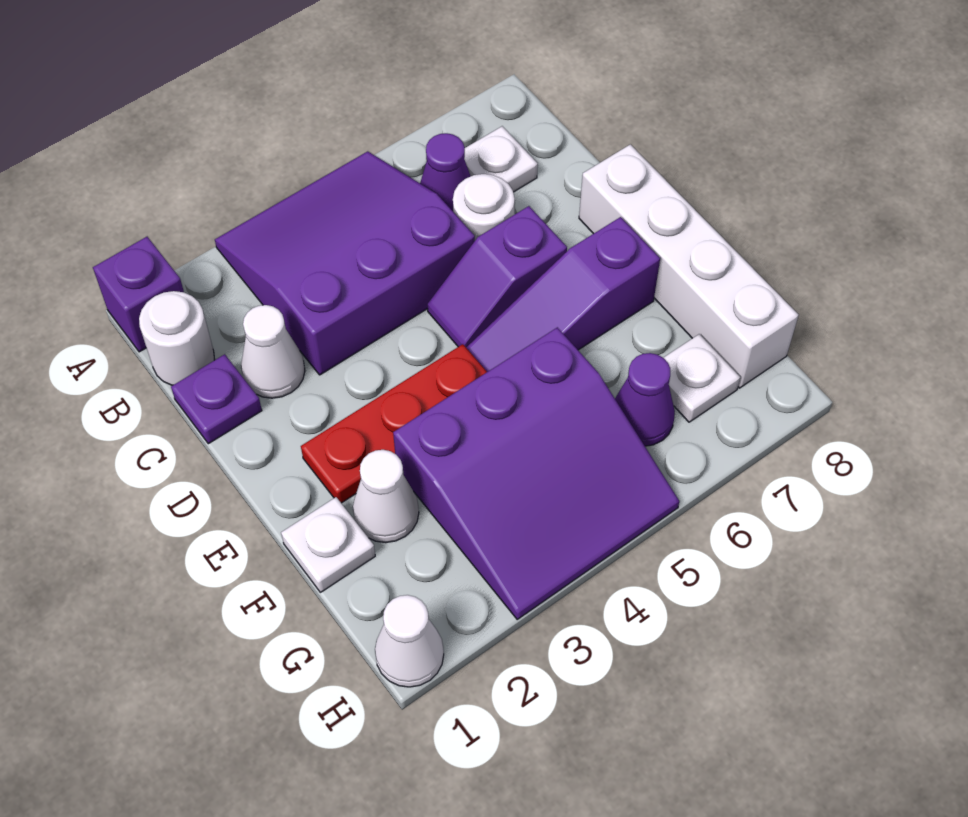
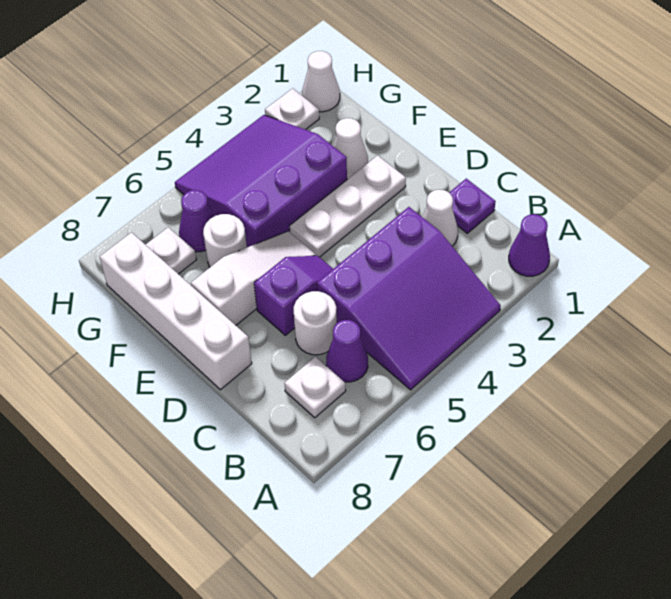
purple 1x1 brick [93,237,184,352] -> purple 1x1 cone [509,214,550,276]
white 1x1 round brick [139,291,215,385] -> white 1x1 round brick moved to [203,214,247,267]
red 1x3 plate [301,344,487,503] -> white 1x3 plate [290,155,406,257]
purple 1x3 slope [466,217,660,372] -> white 1x3 slope [191,231,316,325]
white 1x1 plate [281,497,375,592] -> white 1x1 plate moved to [265,88,319,130]

